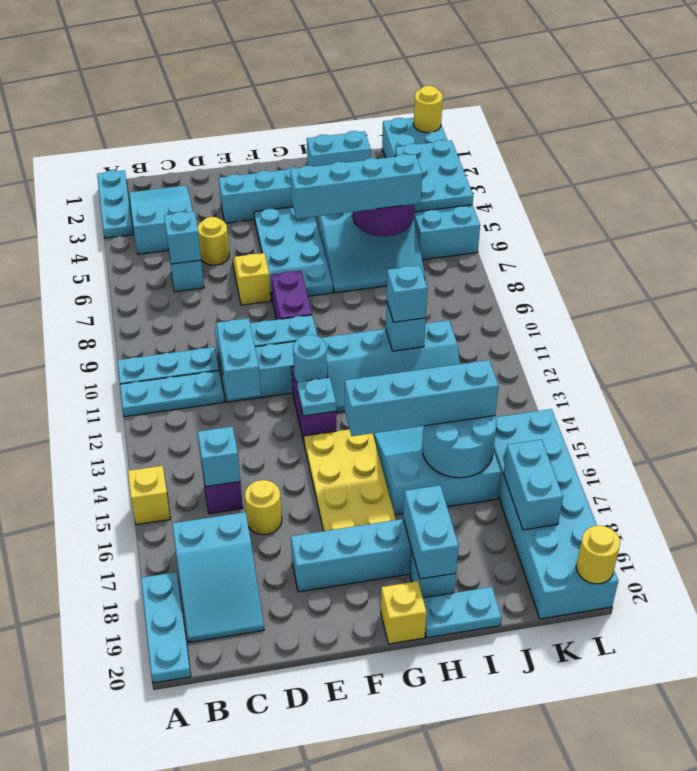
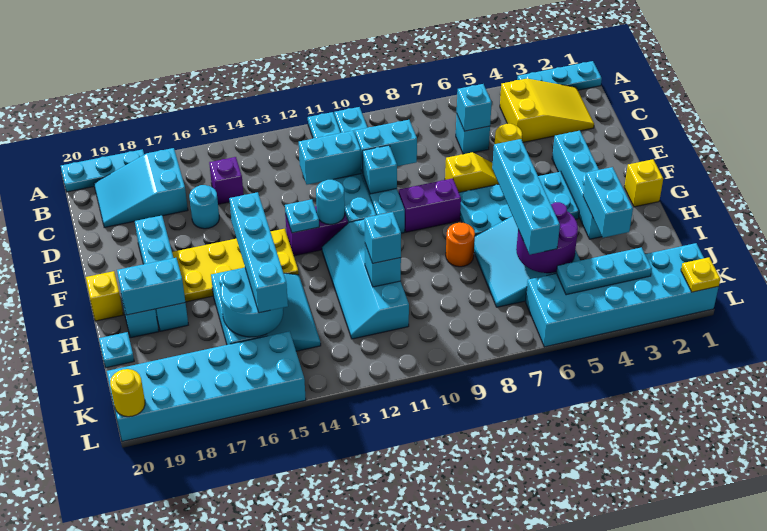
yellow 1x1 brick [128,466,170,525] -> yellow 1x1 brick moved to [624,159,663,207]
cyan 2x3 slope [129,185,193,254] -> yellow 2x3 slope [500,78,594,142]
cyan 1x1 brick [198,426,240,487] -> cyan 1x1 brick moved to [363,145,397,194]
yellow 1x1 round brick [245,480,282,535] -> cyan 1x1 round brick [189,185,219,229]
none -> orange 1x1 round brick [446,223,475,267]
cyan 1x2 plate [423,587,502,638] -> cyan 1x1 plate [99,332,134,368]
cyan 2x3 plate [395,140,473,212] -> cyan 1x3 plate [556,247,652,295]
cyan 1x2 brick [503,440,563,530] -> cyan 1x2 brick moved to [355,120,417,173]
yellow 1x1 round brick [414,86,443,133] -> yellow 1x1 plate [681,257,720,292]

